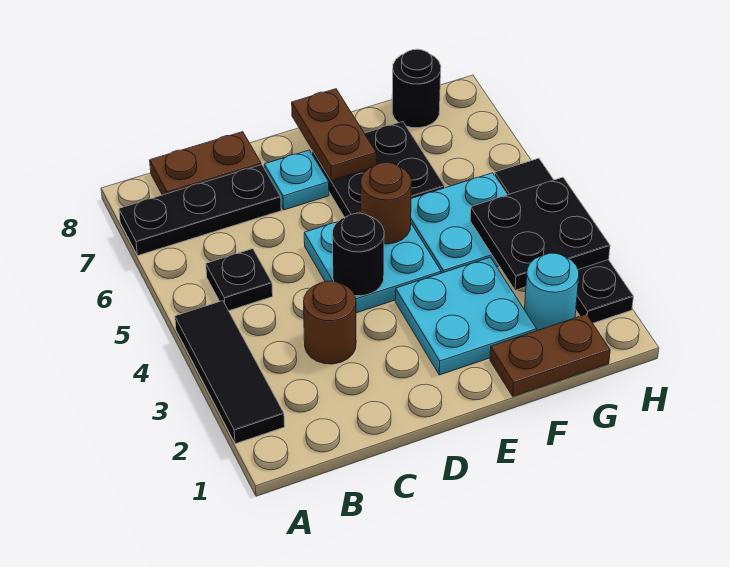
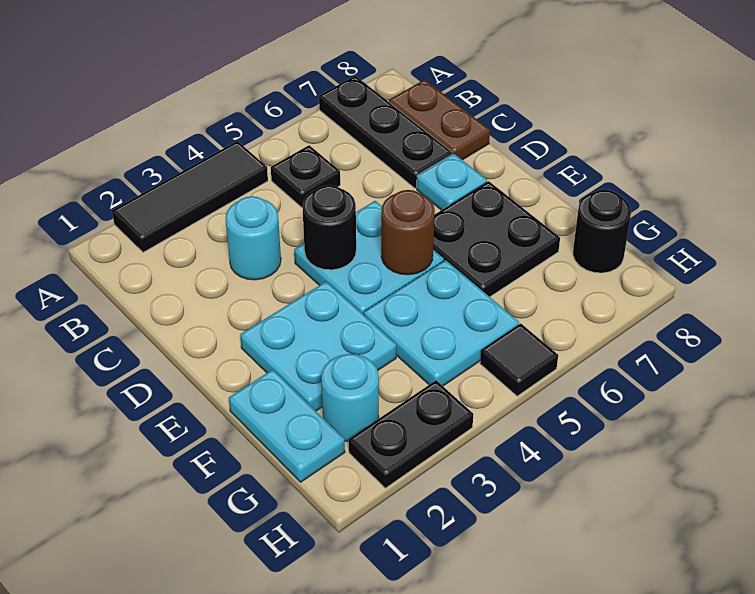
brown 1x1 round brick [304,281,356,364] -> cyan 1x1 round brick [225,196,281,280]
brown 1x2 plate [292,89,376,181] -> none
brown 1x2 plate [490,314,610,396] -> cyan 1x2 plate [229,370,345,482]
black 2x2 plate [470,177,610,290] -> none

